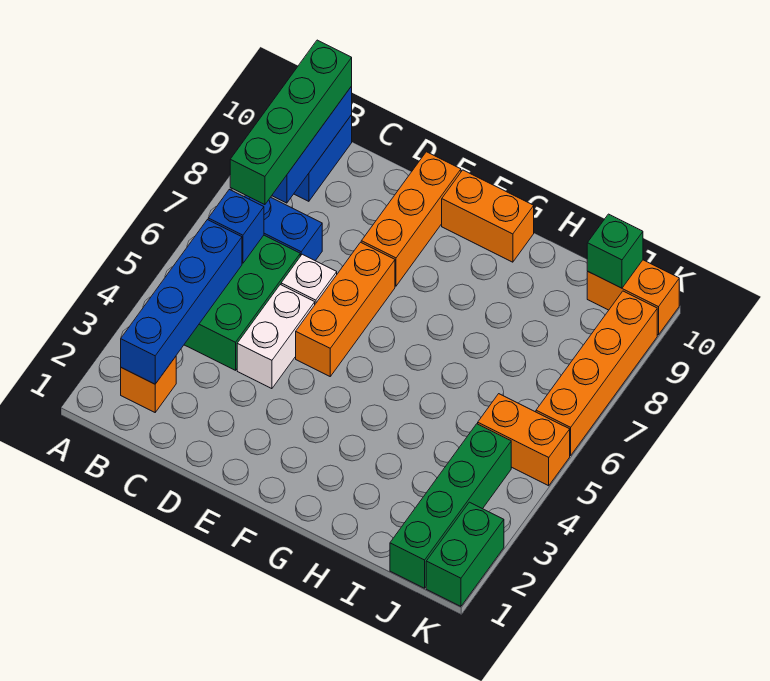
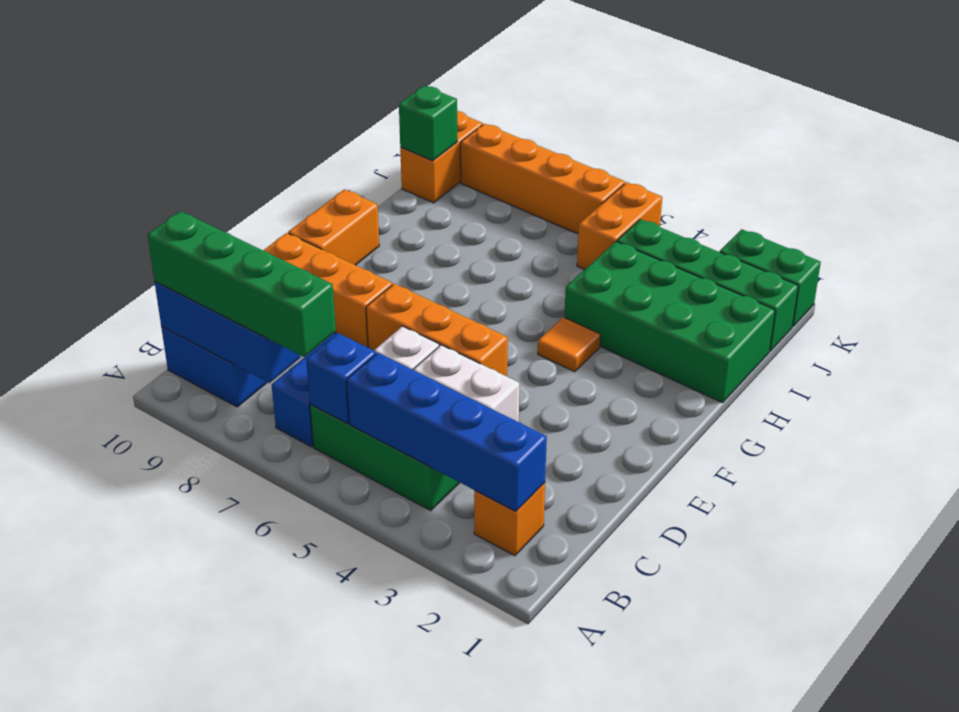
none -> orange 1x1 tile [538,317,600,372]
none -> green 2x4 brick [564,242,775,403]

